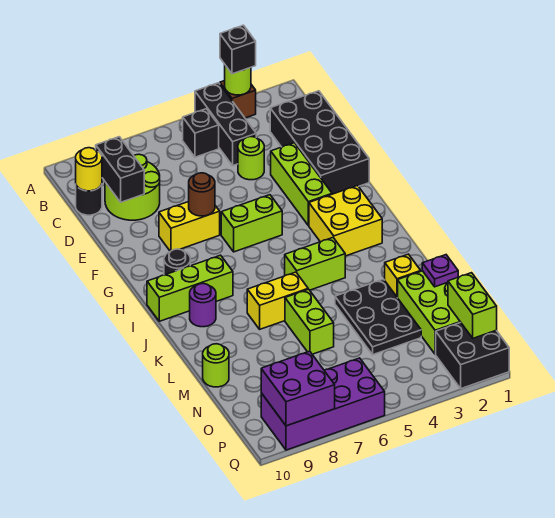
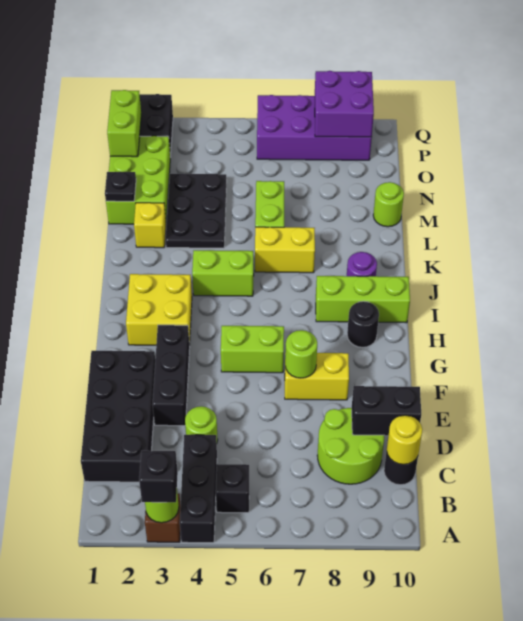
black 1x2 brick [96,137,144,202] -> black 1x2 brick turned to [352,386,421,435]
lime 1x3 brick [271,143,332,226] -> black 1x3 brick [153,325,190,426]
brown 1x1 round brick [189,173,215,216] -> lime 1x1 round brick [285,330,317,378]
purple 1x1 plate [422,255,458,287] -> black 1x1 plate [105,172,136,201]

